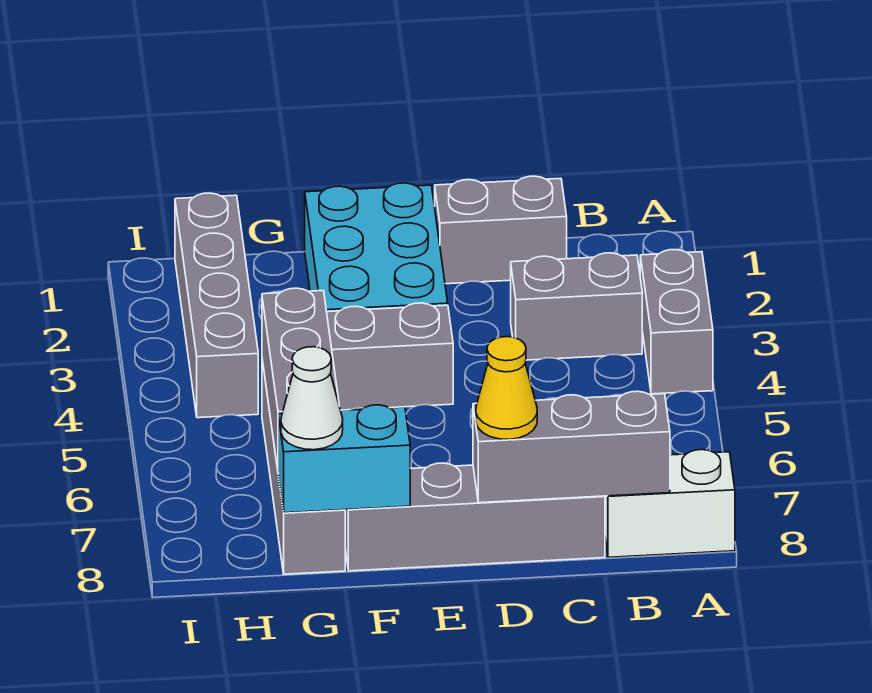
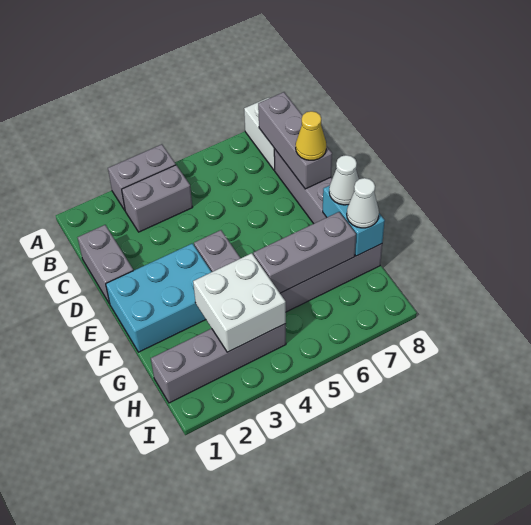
grey 1x2 brick [511,253,642,360] -> grey 1x2 brick turned to [122,165,192,232]
none -> white 1x1 cone [329,155,359,205]
none -> white 2x2 brick [193,253,286,352]

